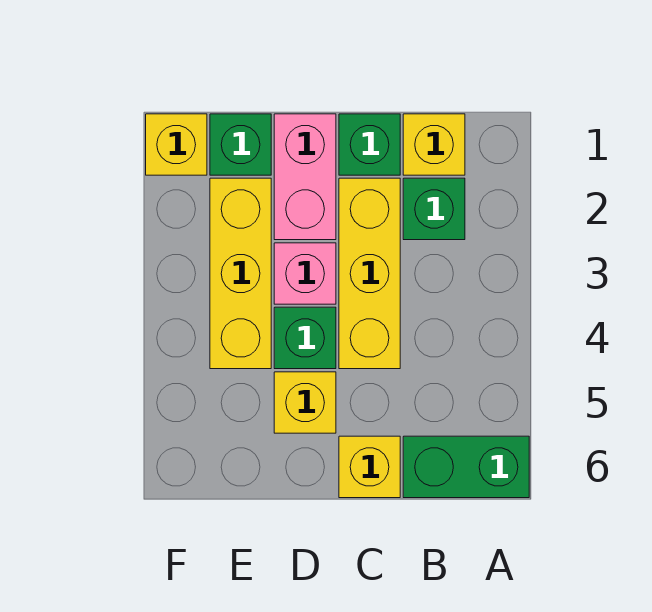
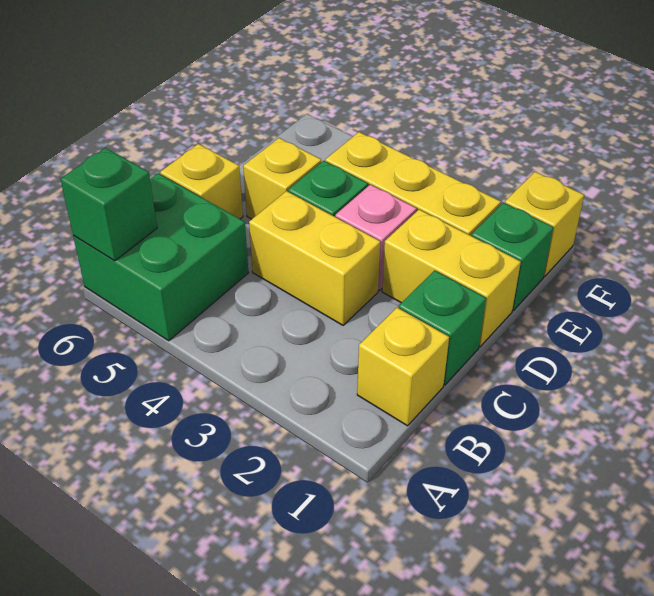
green 1x2 brick [403,436,529,498] -> green 2x2 brick [73,173,249,341]
green 1x1 brick [403,178,465,240] -> green 1x1 brick moved to [60,148,157,261]
yellow 1x3 brick [339,178,400,369] -> yellow 1x2 brick [249,191,380,325]
pink 1x2 brick [274,114,336,240] -> yellow 1x2 brick [382,210,521,347]

